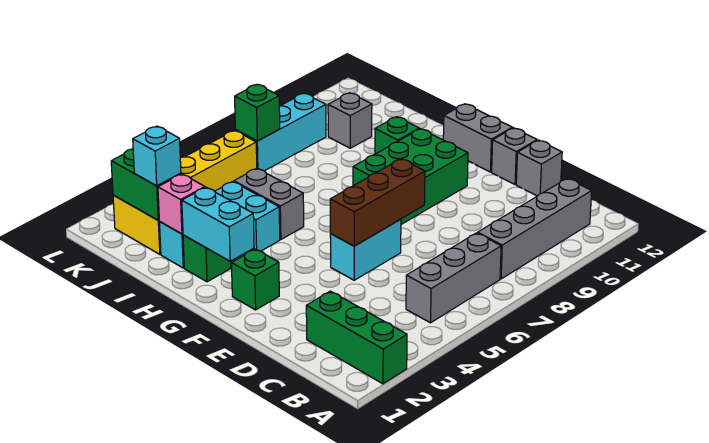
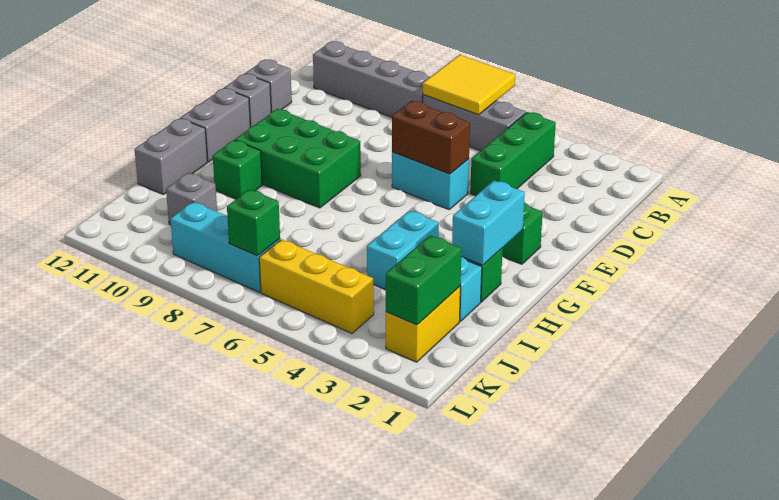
green 1x3 brick [306,291,407,384] -> green 1x3 brick moved to [470,112,556,196]
none -> yellow 2x2 tile [423,55,515,115]
brown 1x3 brick [330,159,425,246] -> brown 1x2 brick [392,101,470,174]
grey 1x2 brick [234,168,304,240] -> grey 1x2 brick moved to [135,118,207,194]
pink 1x1 brick [158,174,205,234] -> none
cyan 1x1 brick [133,126,181,186] -> none

